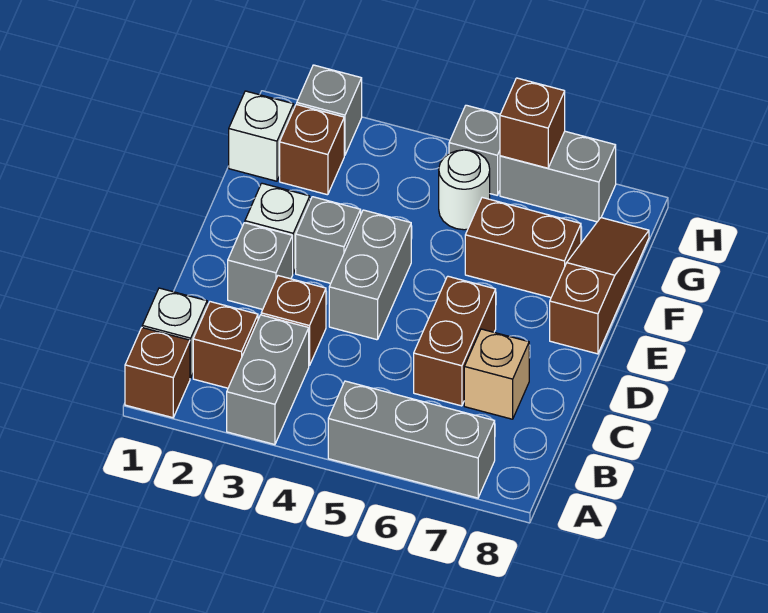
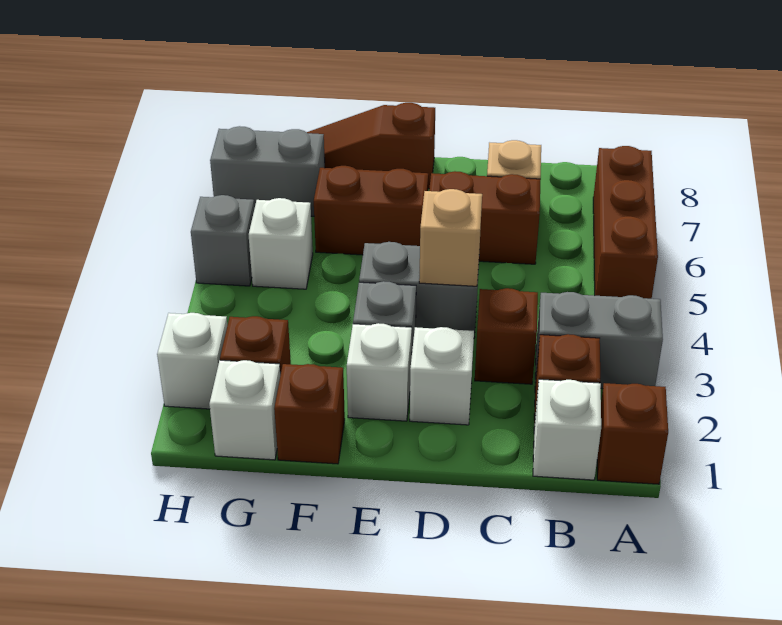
grey 1x3 brick [328,381,495,498] -> brown 1x3 brick [593,146,658,299]
grey 1x1 brick [228,223,293,309] -> white 1x1 brick [410,327,474,425]
none -> tan 1x1 brick [419,189,482,286]
brown 1x2 brick [465,198,581,298] -> brown 1x2 brick turned to [314,166,428,255]
white 1x1 round brick [439,150,490,230] -> white 1x1 brick [249,198,313,289]
grey 1x1 brick [297,65,362,155] -> white 1x1 brick [157,313,227,409]
grey 1x2 brick [500,131,616,222] -> grey 1x2 brick turned to [210,126,325,216]
brown 1x1 brick [500,78,565,168] -> brown 1x1 brick moved to [274,364,345,464]

